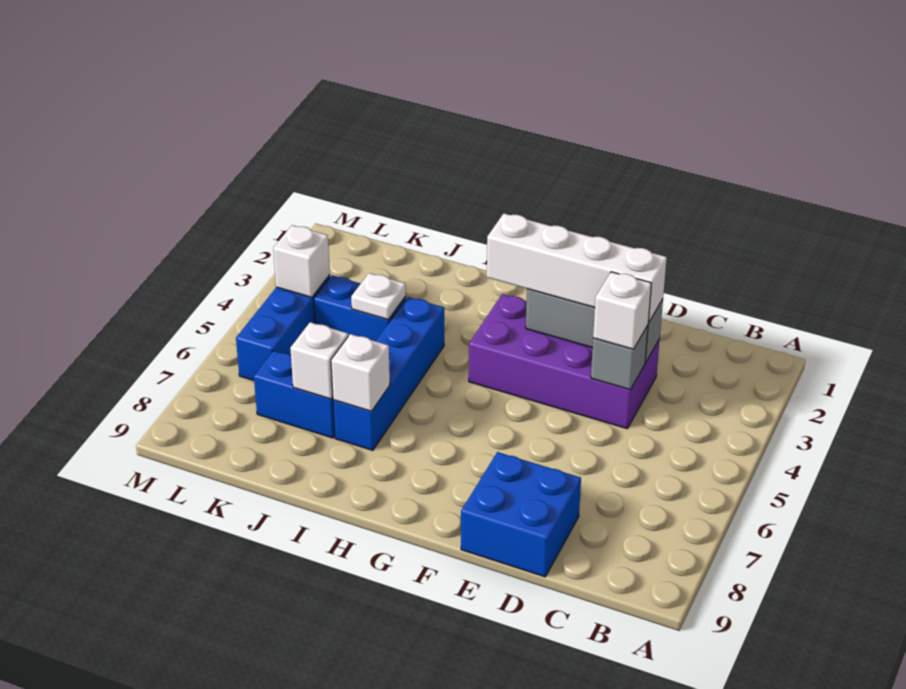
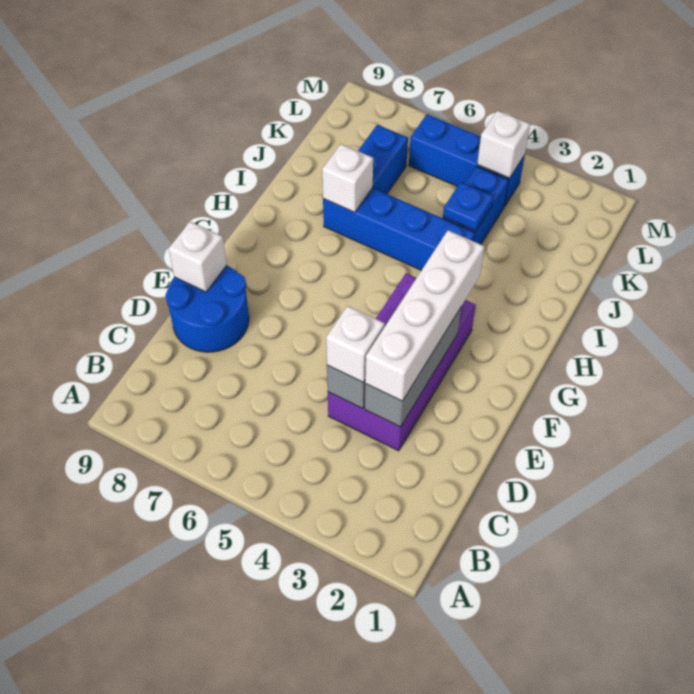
blue 2x2 brick [461,452,581,577] -> blue 2x2 round brick [165,265,249,352]
white 1x1 plate [351,273,406,320] -> blue 1x1 plate [443,182,494,231]
white 1x1 brick [290,322,348,399] -> white 1x1 brick moved to [169,222,227,292]

